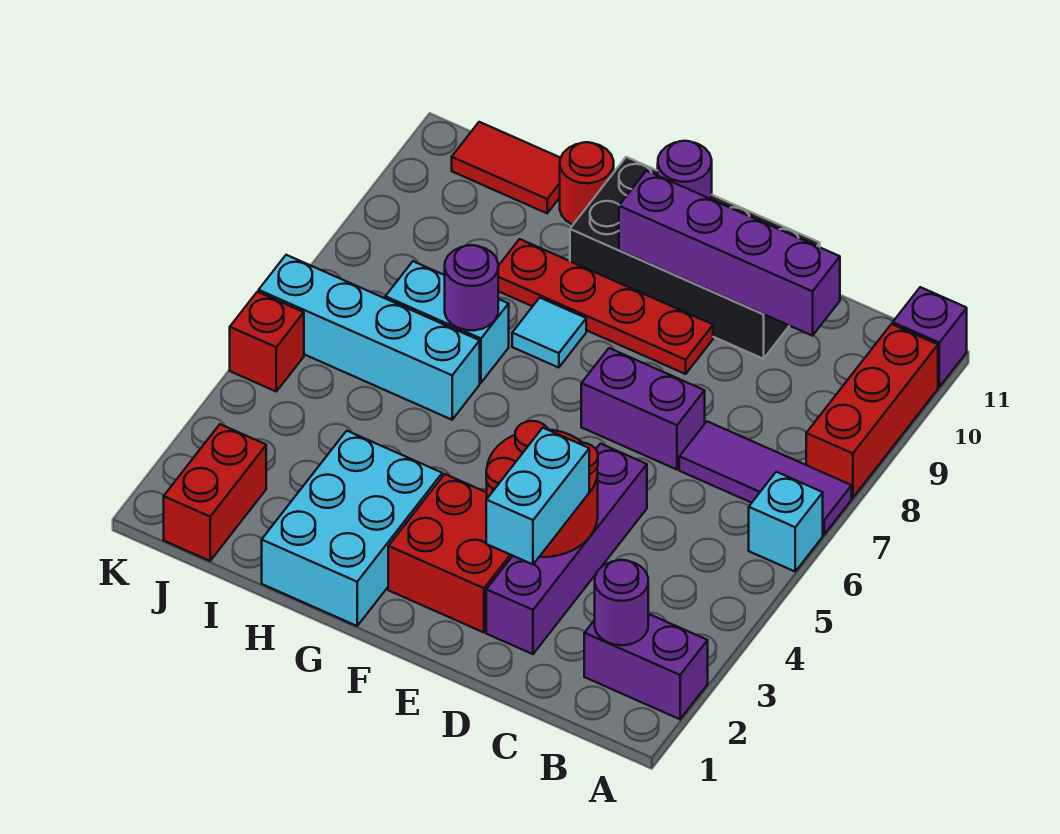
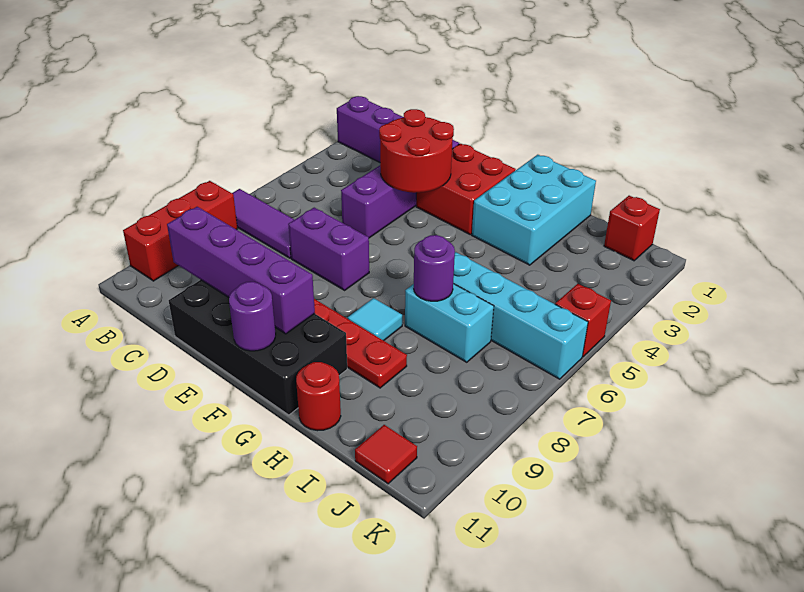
cyan 1x1 brick [749,472,823,571] -> none
purple 1x1 brick [893,287,967,387] -> none
purple 1x1 round brick [595,560,648,645] -> none
cyan 1x2 brick [486,428,589,564] -> none
red 1x2 tile [452,122,560,213] -> red 1x1 tile [355,425,417,484]
red 1x2 brick [164,424,266,561] -> red 1x1 brick [604,196,660,261]

